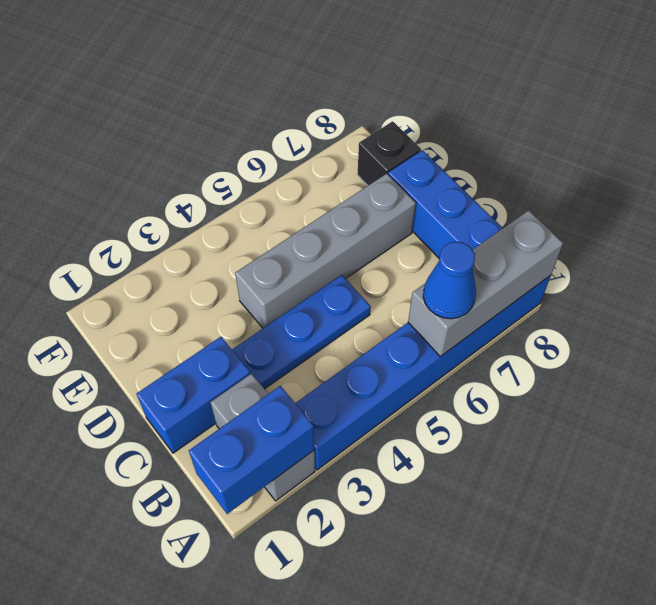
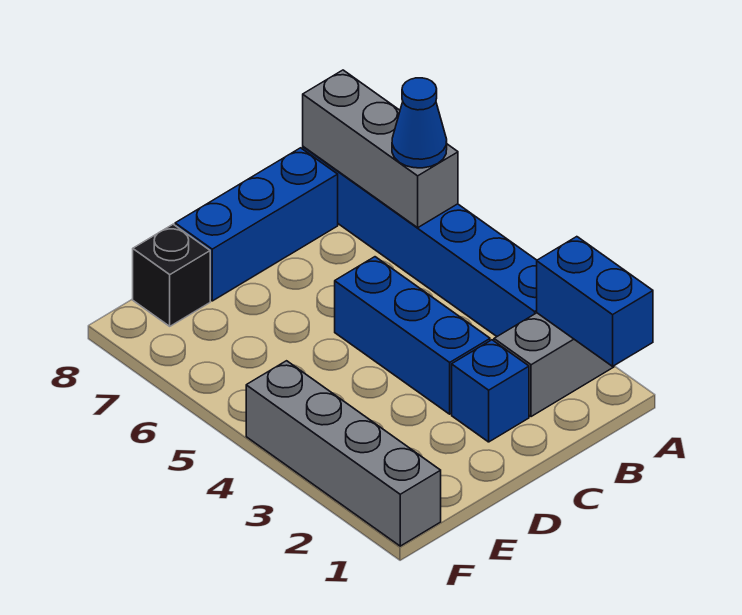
blue 1x2 brick [137,337,250,453] -> blue 1x1 brick [452,340,529,442]
blue 1x3 plate [232,275,371,389] -> blue 1x3 brick [335,257,490,414]
grey 1x4 brick [235,174,416,328] -> grey 1x4 brick moved to [246,361,441,546]

